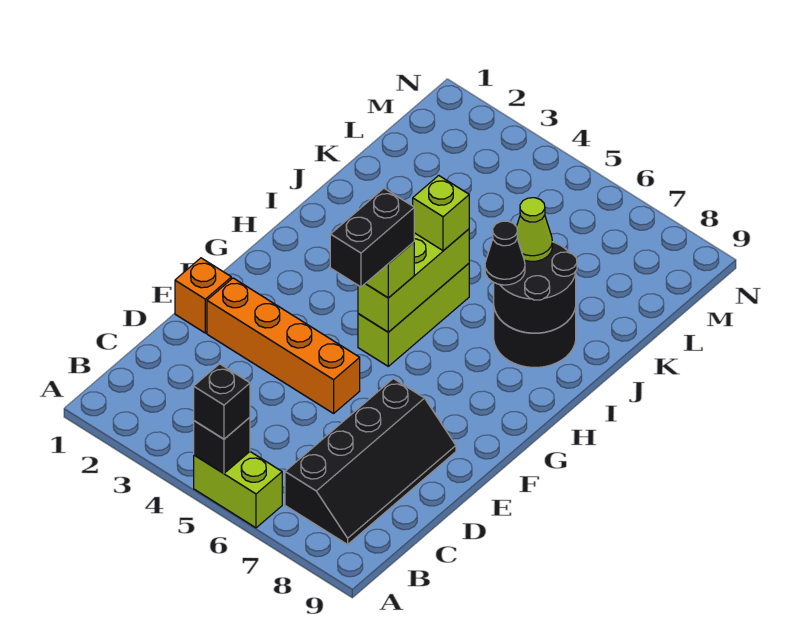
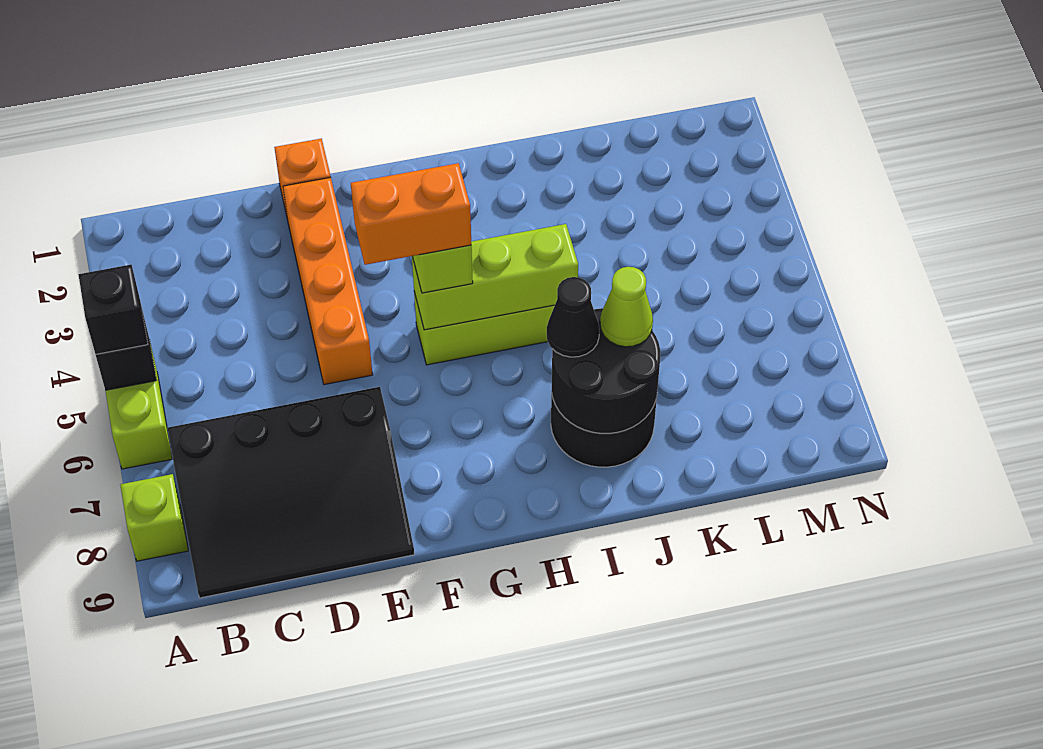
black 2x4 slope [285,379,456,544] -> black 3x4 slope [168,387,414,598]
black 1x2 brick [330,188,414,287] -> orange 1x2 brick [351,163,471,265]
lime 1x1 brick [413,176,469,251] -> lime 1x1 brick moved to [120,474,188,561]

